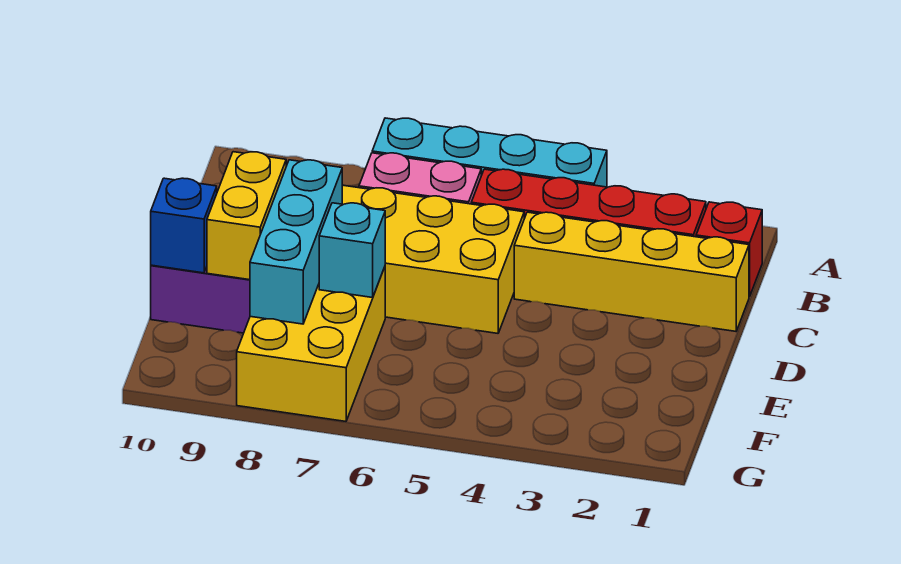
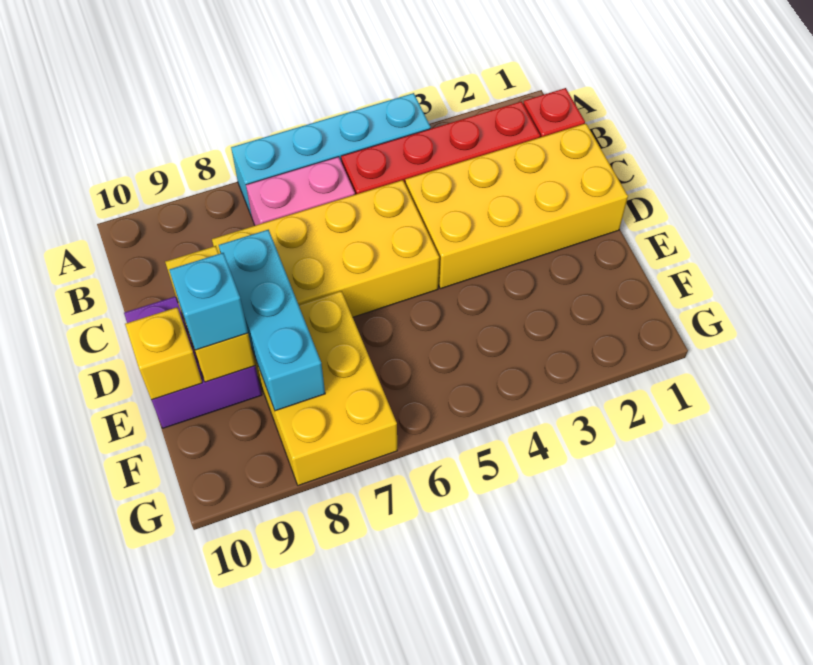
yellow 1x4 brick [514,212,749,331] -> yellow 2x4 brick [405,124,628,289]
cyan 1x1 brick [319,203,385,298] -> cyan 1x1 brick moved to [169,253,248,350]
blue 1x1 brick [151,178,217,273] -> yellow 1x1 brick [125,307,202,400]

